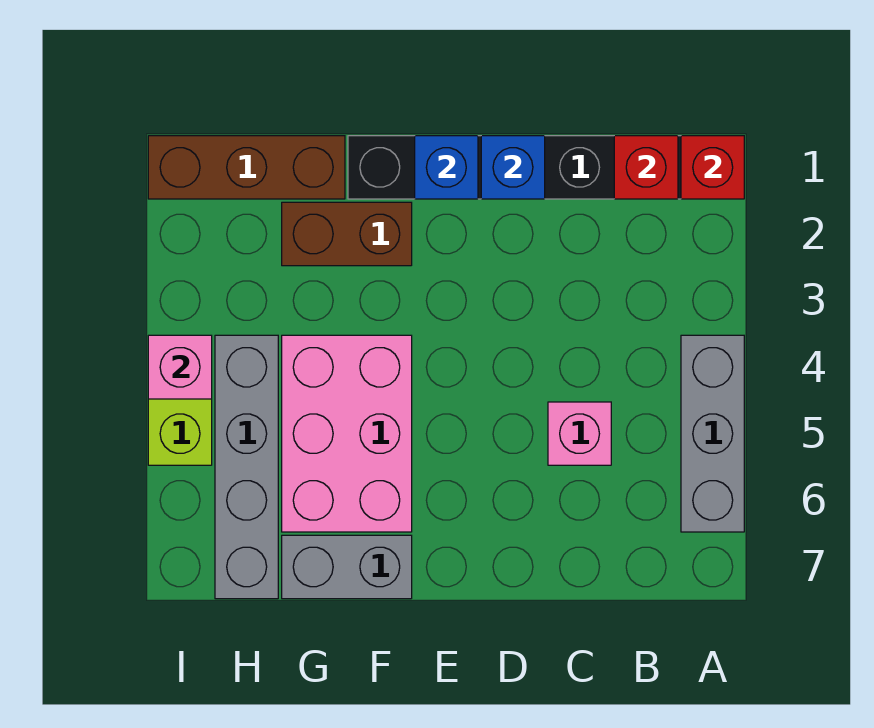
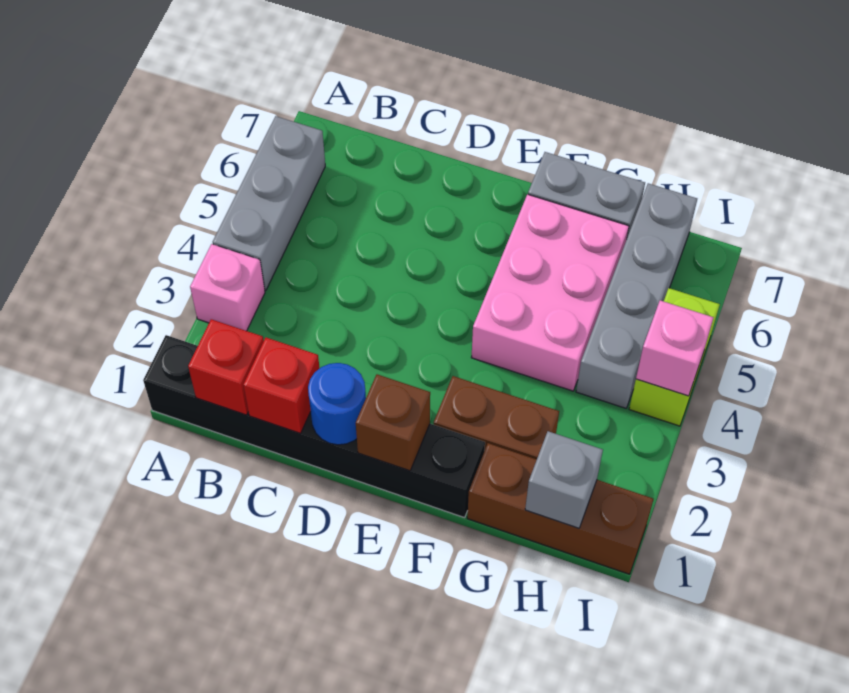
red 1x1 brick [681,136,744,199] -> red 1x1 brick moved to [243,338,320,433]
pink 1x1 brick [548,402,611,465] -> pink 1x1 brick moved to [190,244,265,331]
blue 1x1 brick [481,136,545,199] -> blue 1x1 round brick [308,363,366,445]
blue 1x1 brick [415,136,478,199] -> brown 1x1 brick [356,374,430,471]
none -> grey 1x1 brick [525,431,603,528]

